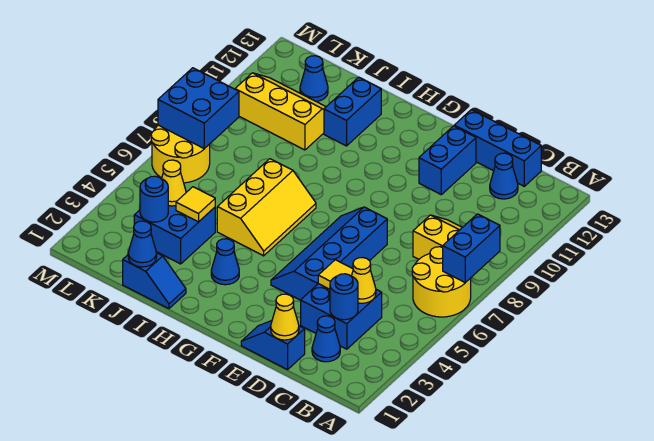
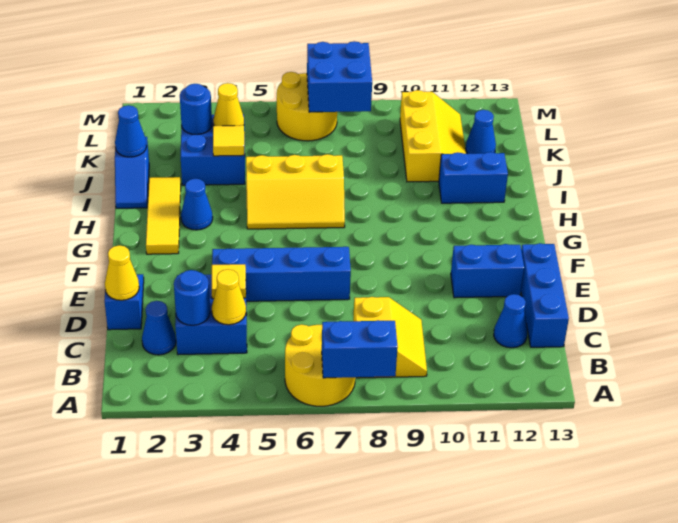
none -> yellow 1x3 tile [146,177,181,254]

